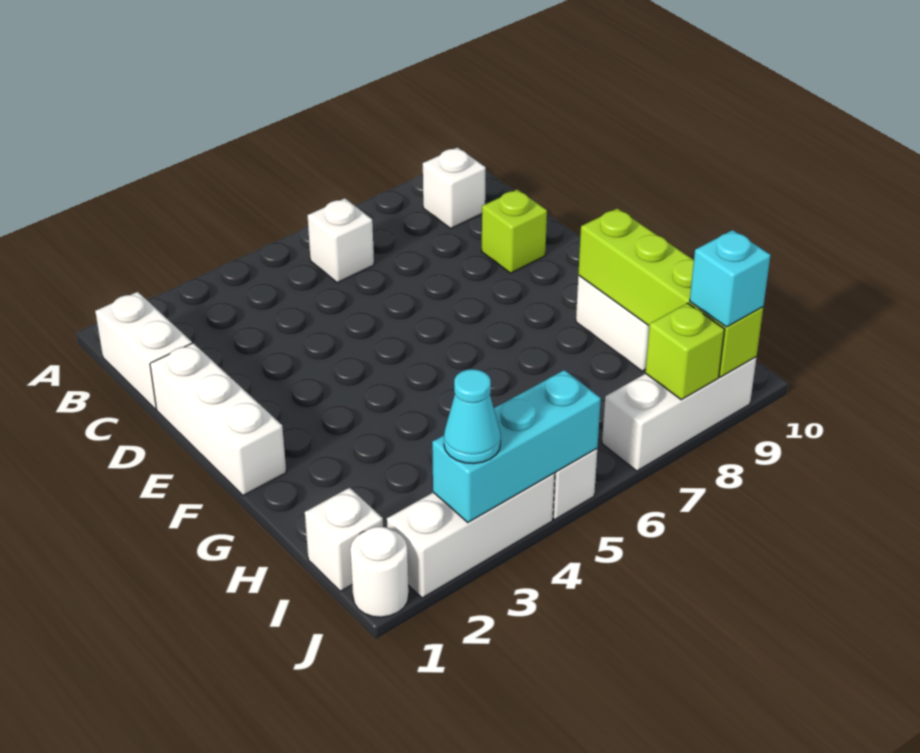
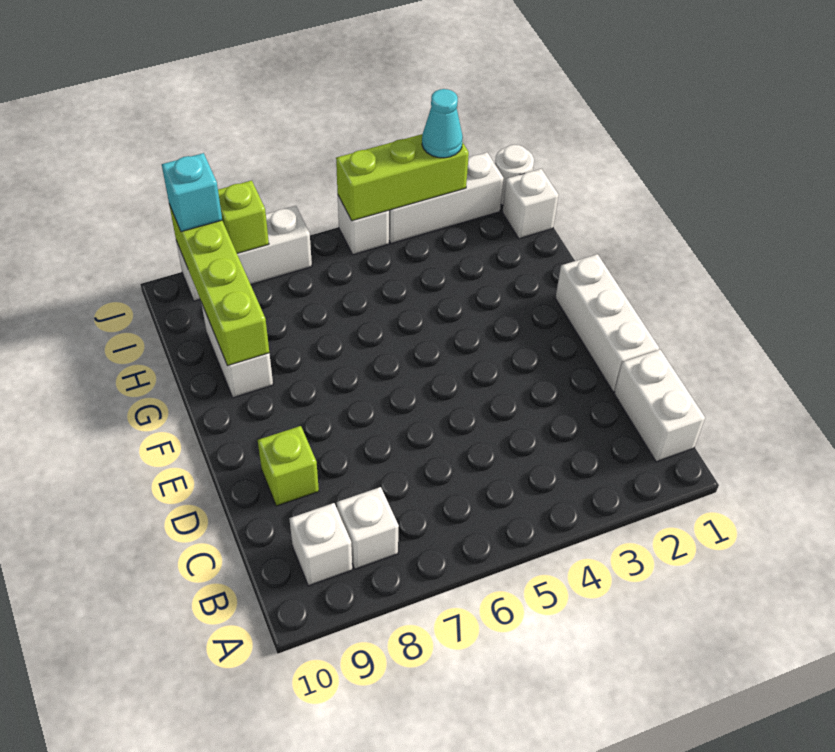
white 1x1 brick [307,198,374,283] -> white 1x1 brick moved to [337,487,399,569]
cyan 1x3 brick [432,370,601,522] -> lime 1x3 brick [336,134,469,221]

